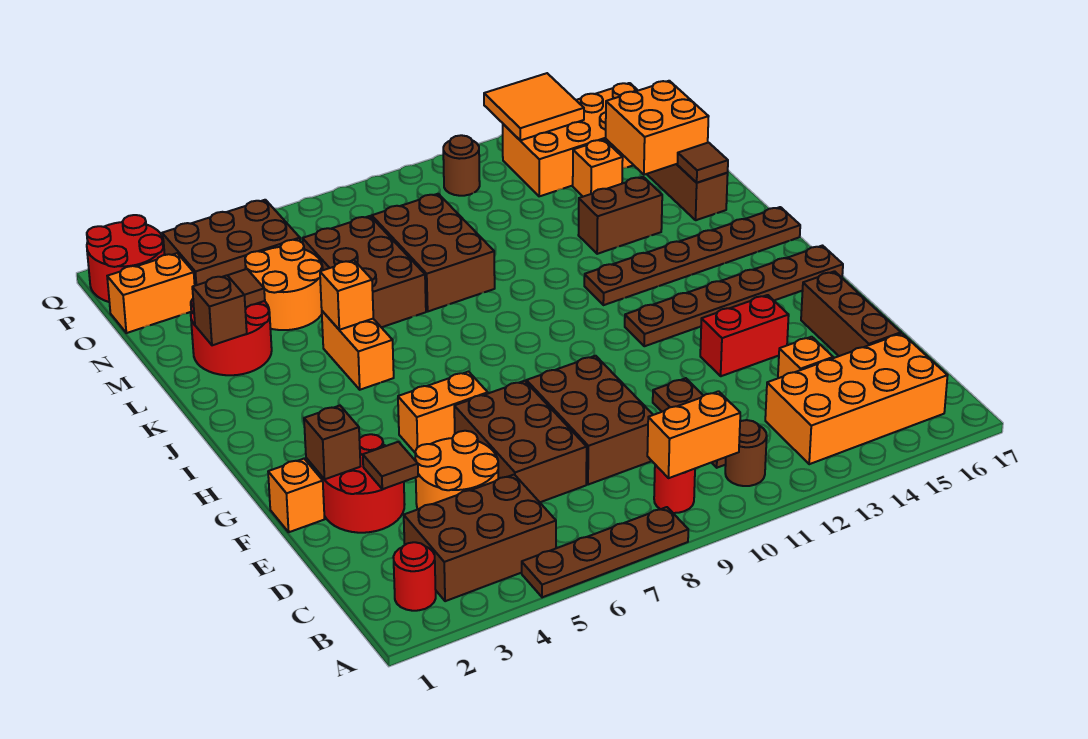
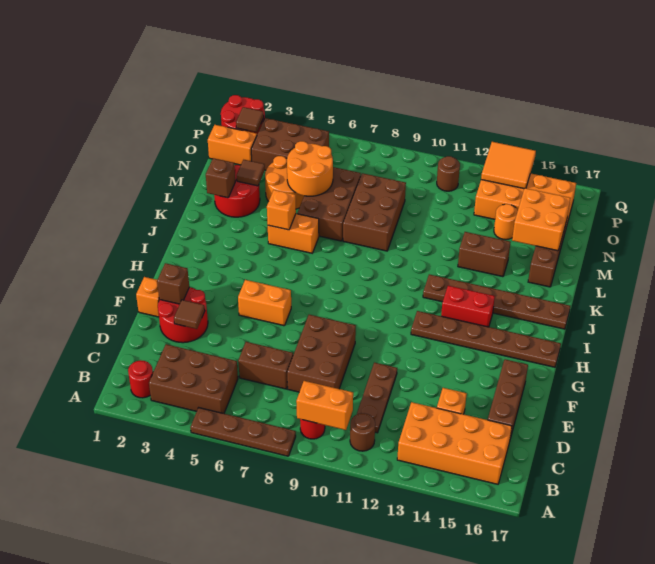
orange 2x2 round brick [415,431,498,509] -> orange 2x2 round brick moved to [287,141,333,196]
brown 2x3 brick [454,381,587,502] -> brown 1x2 brick [238,342,293,389]
red 1x2 brick [700,295,789,376] -> red 1x2 brick moved to [441,286,495,327]
orange 1x2 brick [322,311,394,390] -> orange 1x2 brick turned to [268,214,319,253]
brown 1x1 tile [677,143,728,183] -> brown 1x1 tile moved to [236,107,264,132]
orange 1x1 brick [573,140,623,197] -> orange 1x1 round brick [494,204,518,240]

